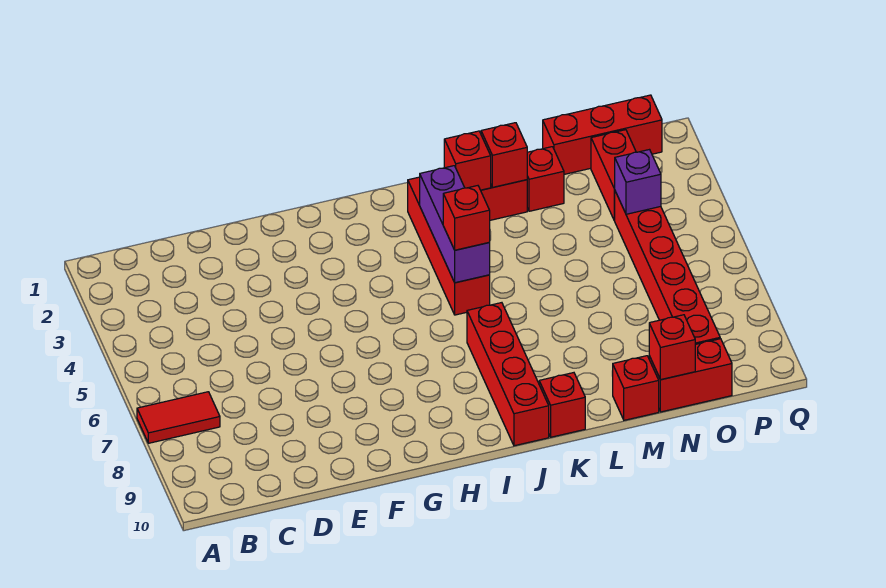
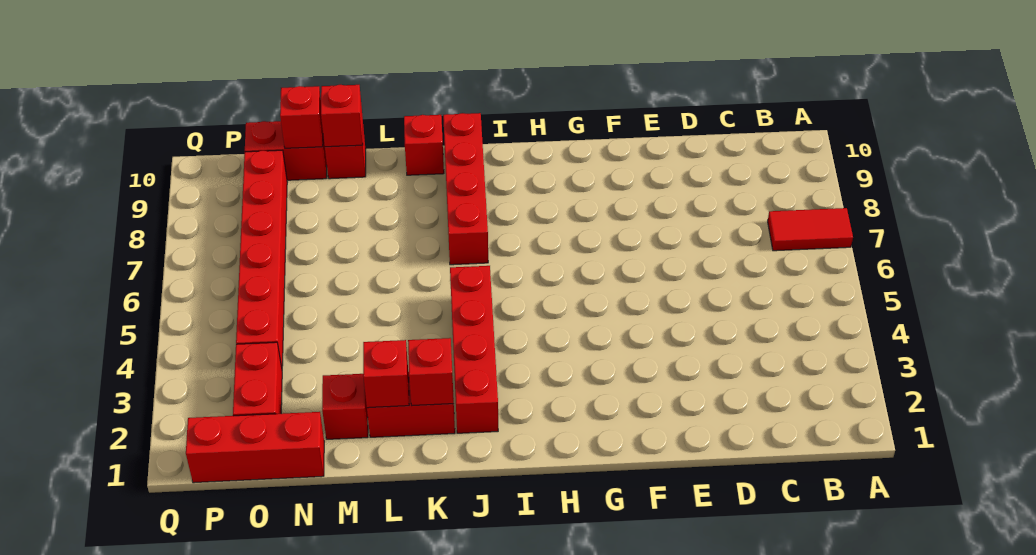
purple 1x3 brick [420,166,490,283] -> none
red 1x1 brick [443,186,490,250] -> red 1x1 brick moved to [321,85,363,147]
purple 1x1 brick [615,150,661,214] -> none

